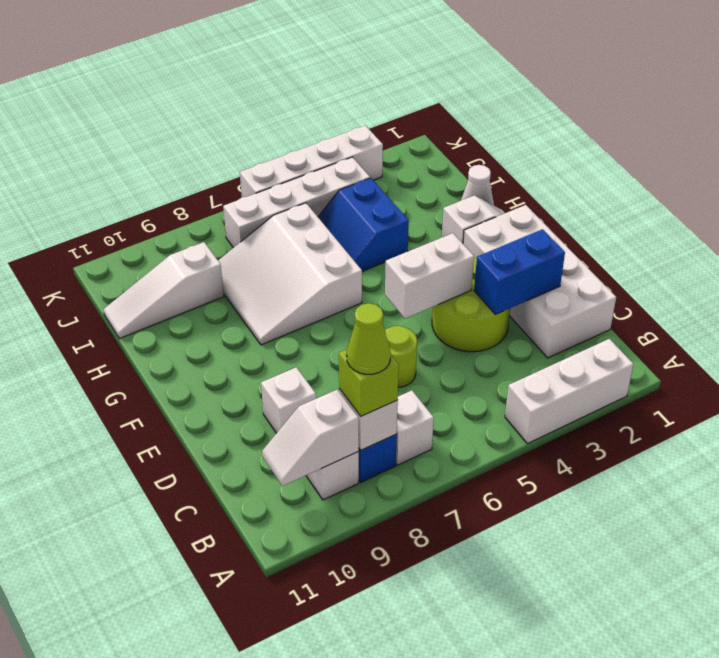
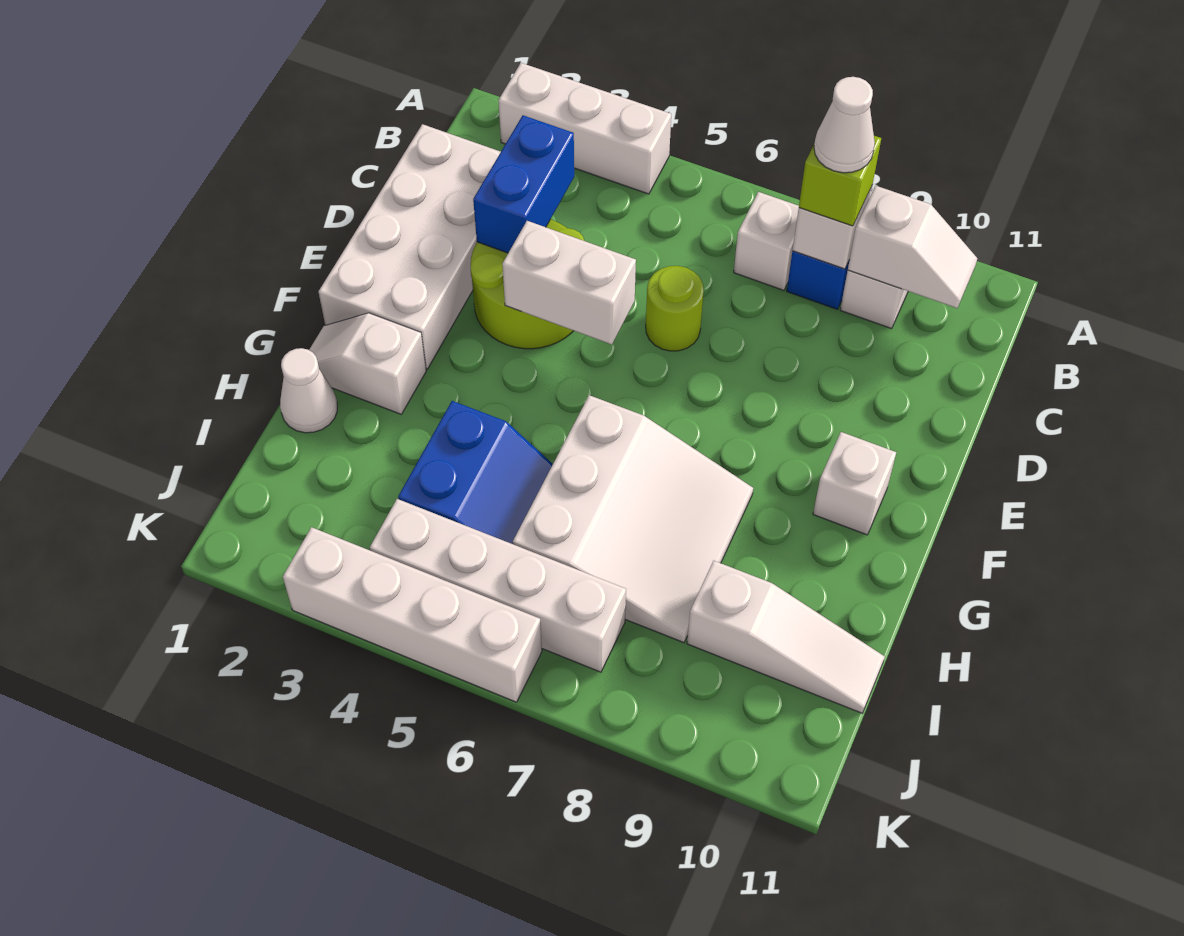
lime 1x1 cone [347,303,391,374] -> white 1x1 cone [814,77,875,173]
blue 1x2 brick [474,229,565,314] -> blue 1x2 brick turned to [473,115,574,253]
white 1x1 brick [261,367,316,433] -> white 1x1 brick moved to [813,432,896,535]

